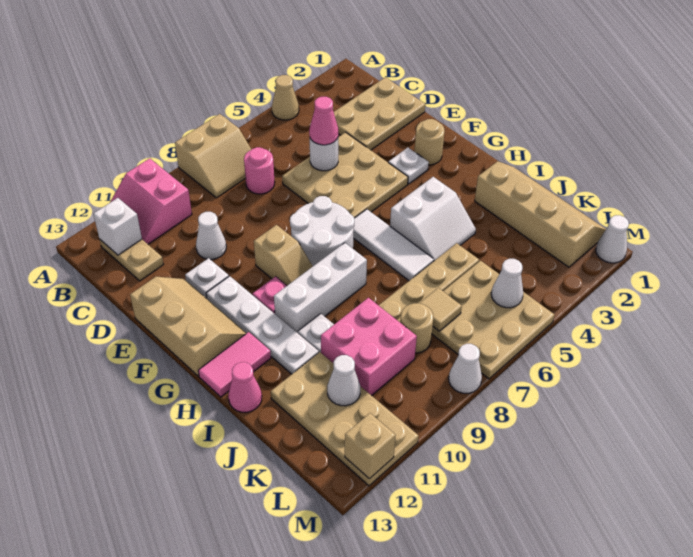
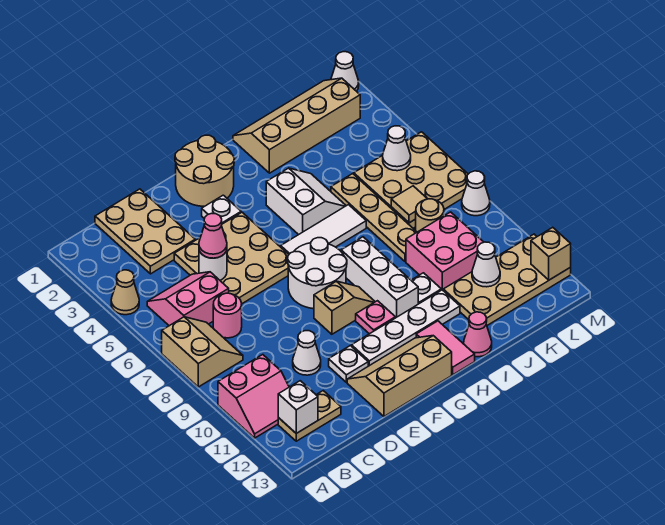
none -> pink 2x2 slope [147,272,229,326]
tan 1x1 round brick [414,119,445,165] -> tan 2x2 round brick [175,135,234,206]

